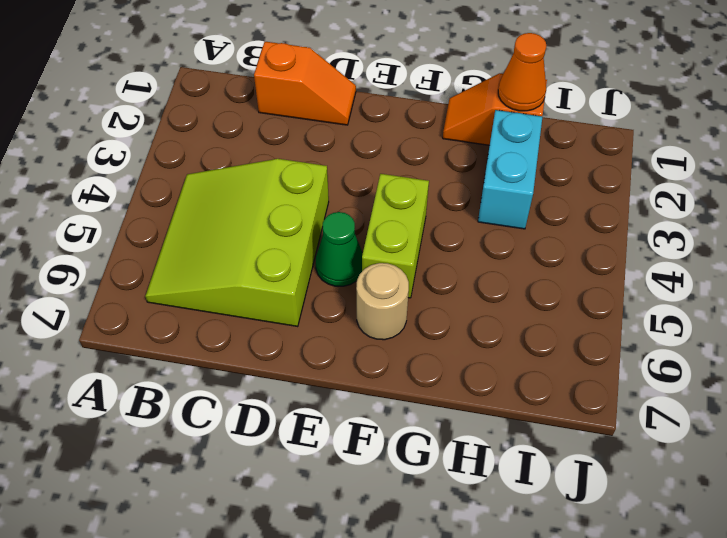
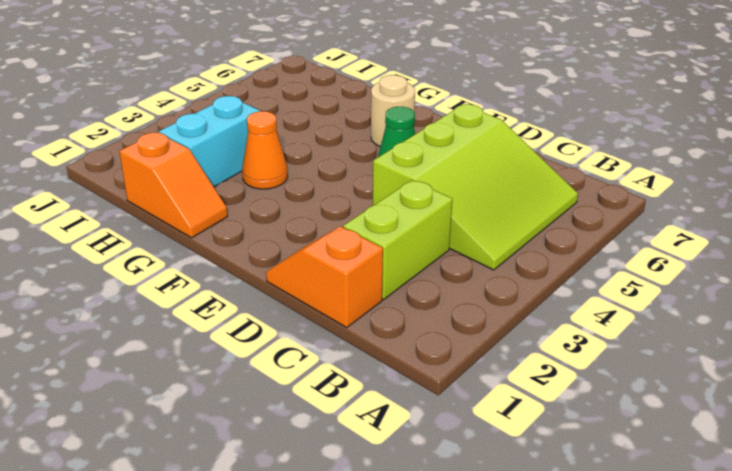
lime 1x2 brick [362,174,429,298] -> lime 1x2 brick moved to [343,180,452,299]
orange 1x1 cone [498,33,546,111] -> orange 1x1 cone moved to [242,111,288,189]

